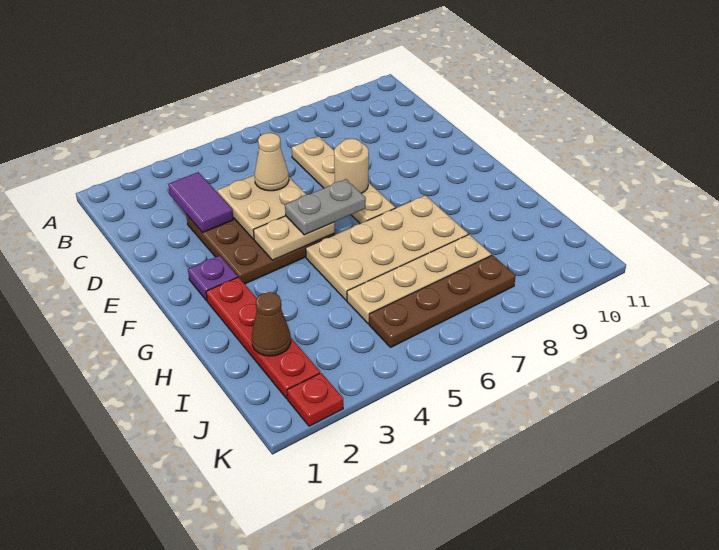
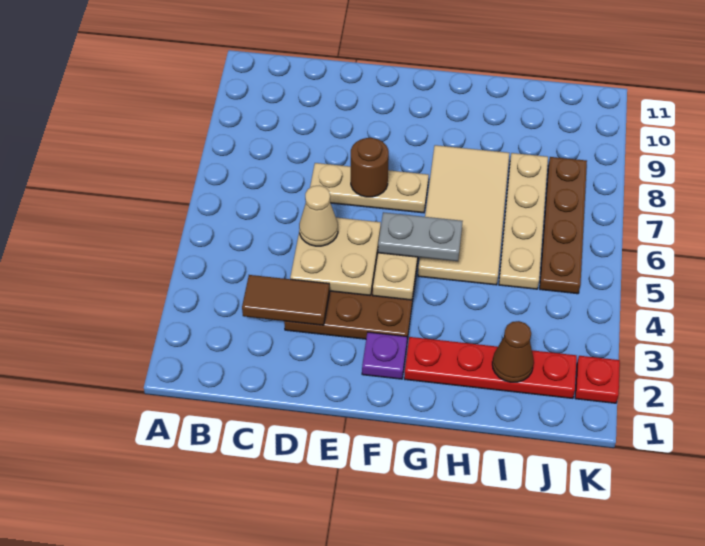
purple 1x2 tile [168,172,233,233] -> brown 1x2 tile [242,275,329,325]
tan 1x4 plate [292,136,395,224] -> tan 1x3 plate [310,163,429,213]
tan 1x1 round brick [334,139,369,193] -> brown 1x1 round brick [351,138,389,197]
grey 1x2 plate [285,179,366,235] -> grey 1x2 plate turned to [378,212,463,261]
tan 2x4 plate [306,195,468,300] -> tan 2x4 tile [418,145,509,285]

